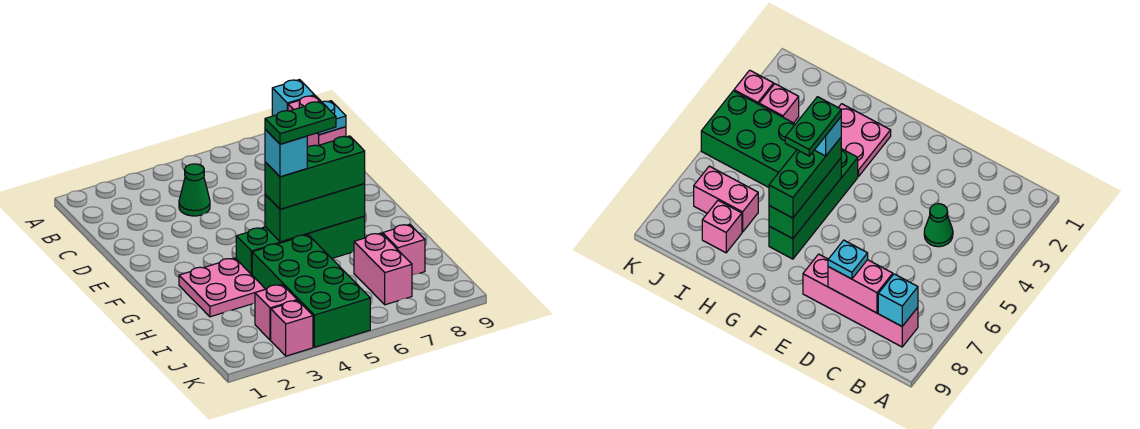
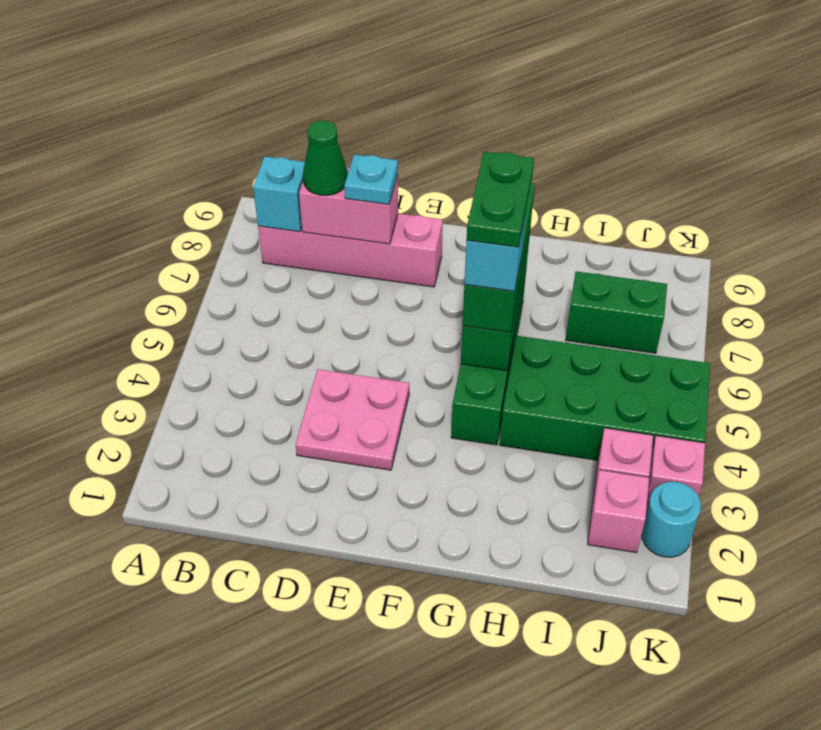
green 1x1 cone [179,164,210,216] -> green 1x1 cone moved to [303,120,348,195]
pink 2x2 plate [179,258,265,317] -> pink 2x2 plate moved to [296,369,409,470]
pink 1x2 brick [354,233,412,305] -> green 1x2 brick [566,271,667,353]
pink 1x1 brick [383,224,425,275] -> pink 1x1 brick moved to [588,470,649,553]
none -> cyan 1x1 round brick [642,482,701,557]

